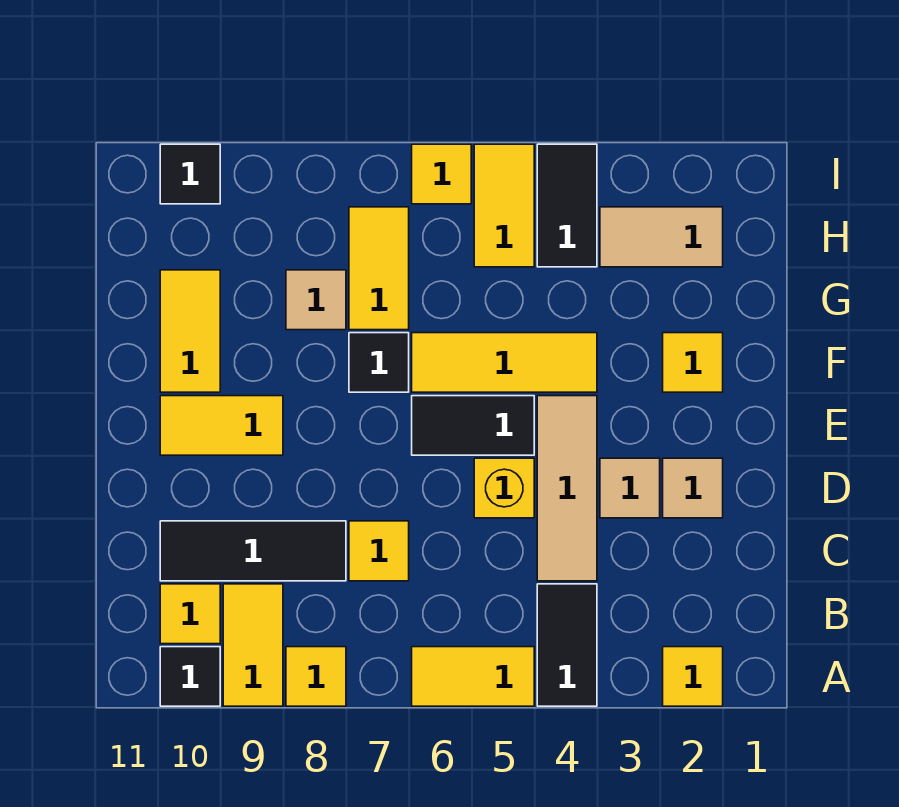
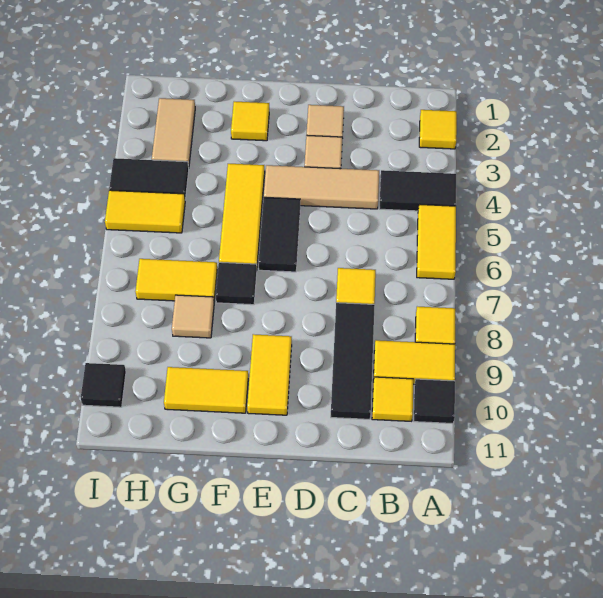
yellow 1x1 brick [474,458,534,518] -> none
yellow 1x1 tile [412,144,471,204] -> none

